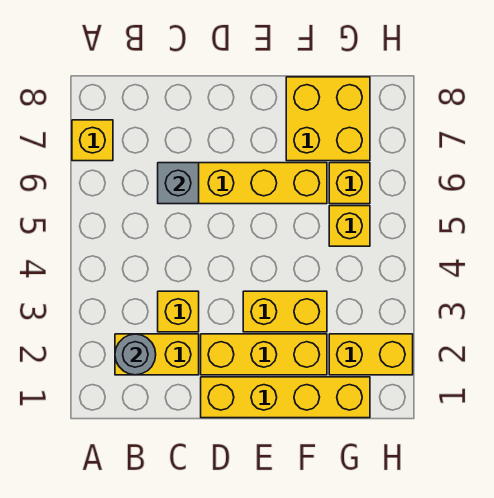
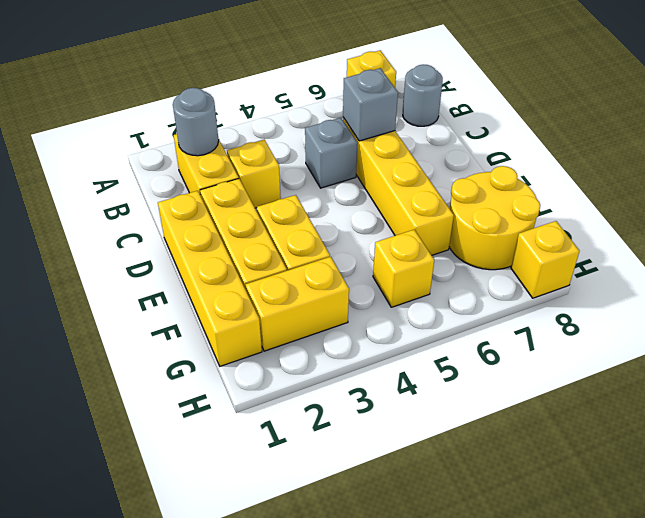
none -> grey 1x1 round brick [403,64,443,126]
none -> grey 1x1 brick [305,118,357,188]
yellow 2x2 brick [286,77,370,161] -> yellow 2x2 round brick [449,166,540,270]
yellow 1x2 brick [329,334,413,375] -> yellow 1x2 brick turned to [245,257,349,351]
yellow 1x1 brick [329,163,370,204] -> yellow 1x1 brick moved to [511,221,579,298]

